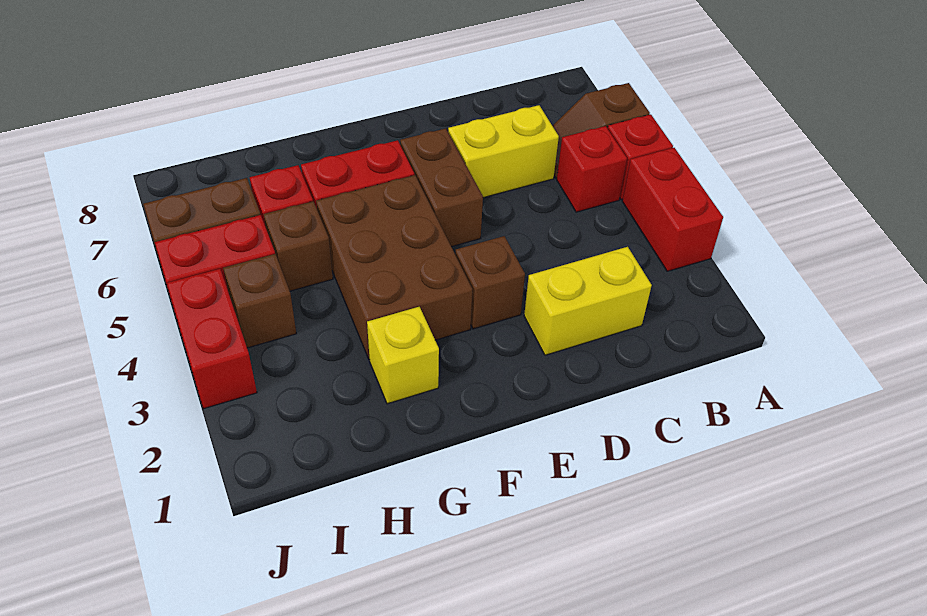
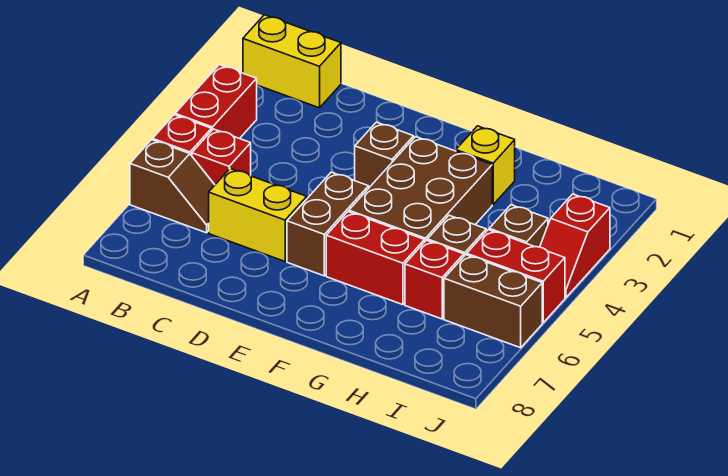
yellow 1x2 brick [524,247,652,355] -> yellow 1x2 brick moved to [243,15,341,108]
red 1x2 brick [167,269,257,409] -> red 1x2 slope [540,194,610,298]

